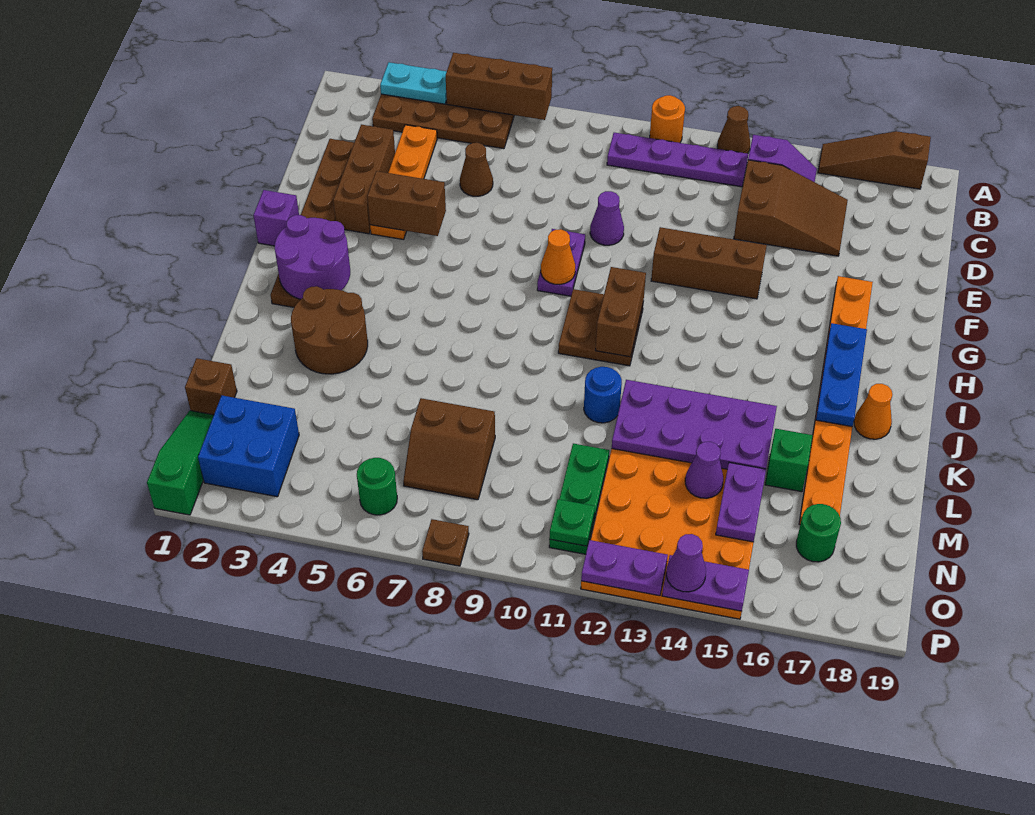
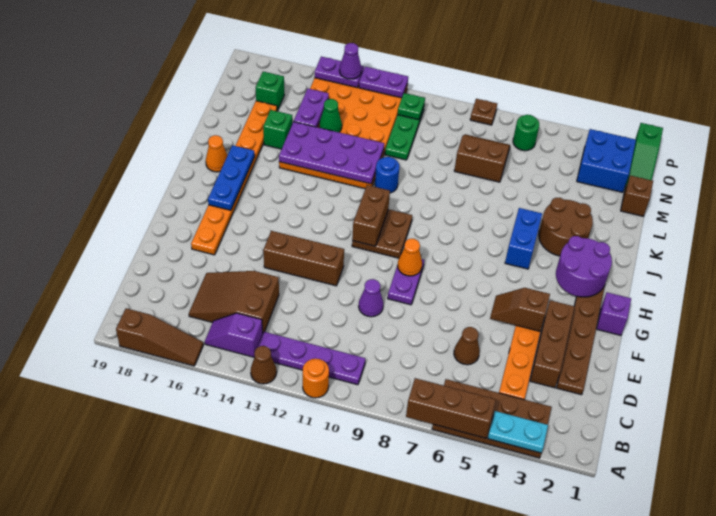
brown 1x2 brick [367,171,446,236] -> brown 1x2 slope [490,288,550,332]
none -> blue 1x2 brick [505,208,542,269]
purple 1x1 cone [685,442,723,498] -> green 1x1 cone [319,99,342,132]
green 1x1 round brick [796,504,841,562] -> green 1x1 brick [256,72,284,111]

